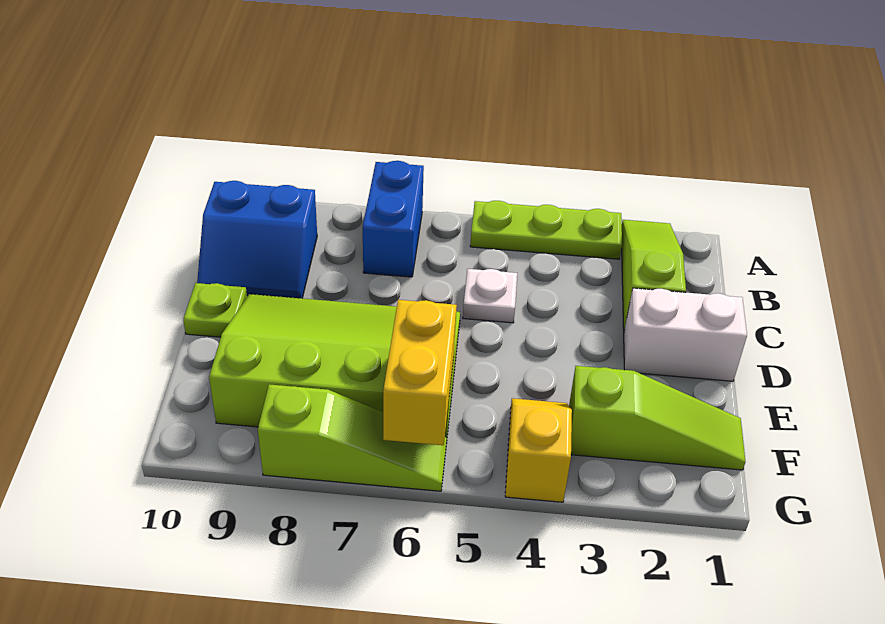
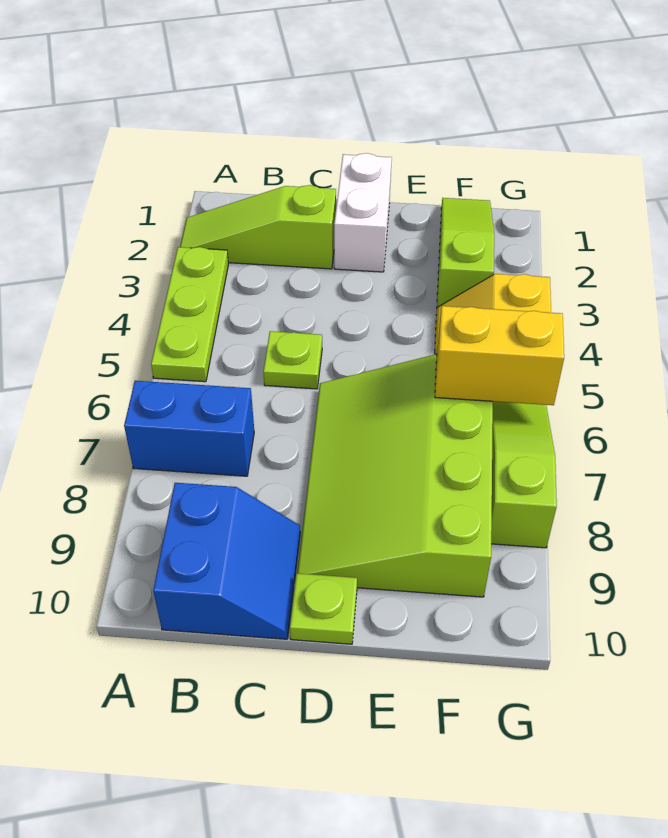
white 1x1 plate [463,269,517,323] -> lime 1x1 plate [263,331,322,389]

